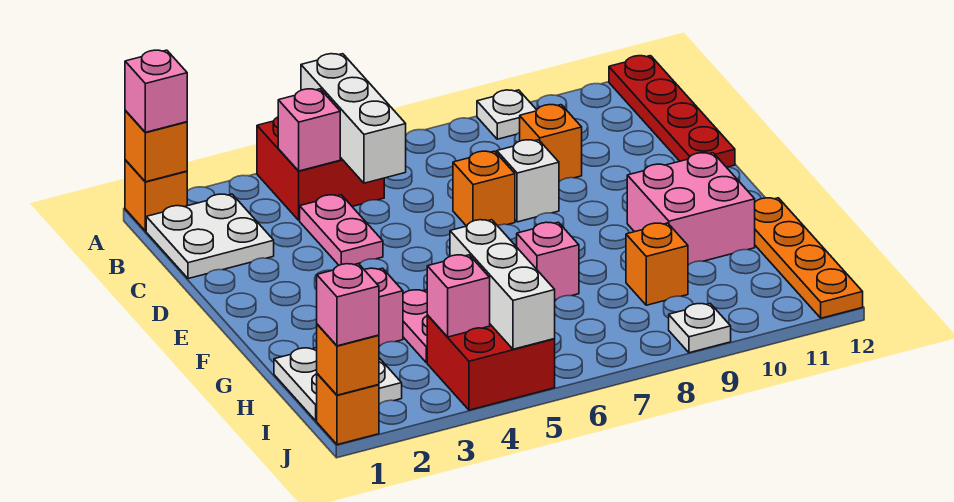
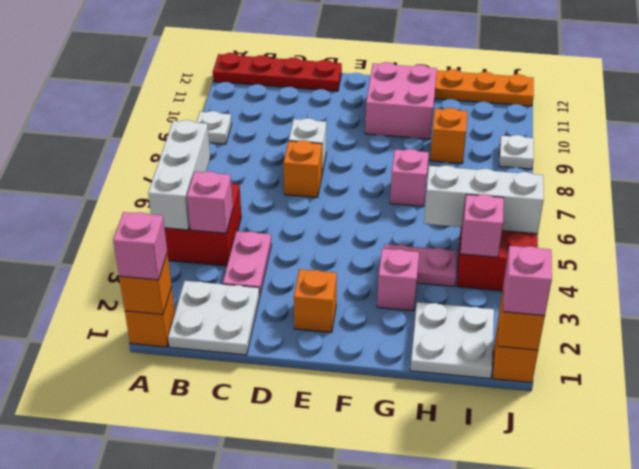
white 1x3 brick [301,54,406,183] -> white 1x3 brick turned to [148,120,210,230]
pink 1x2 plate [300,195,383,265] -> pink 1x2 plate turned to [223,231,271,297]
orange 1x1 brick [520,105,582,182] -> orange 1x1 brick moved to [294,269,337,333]

